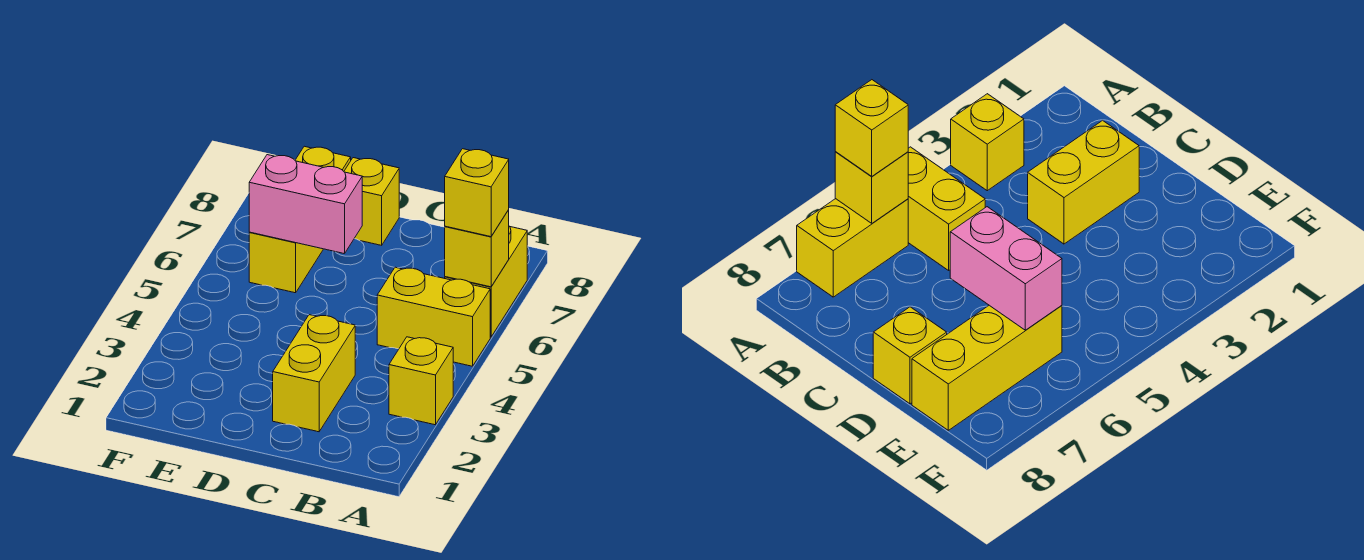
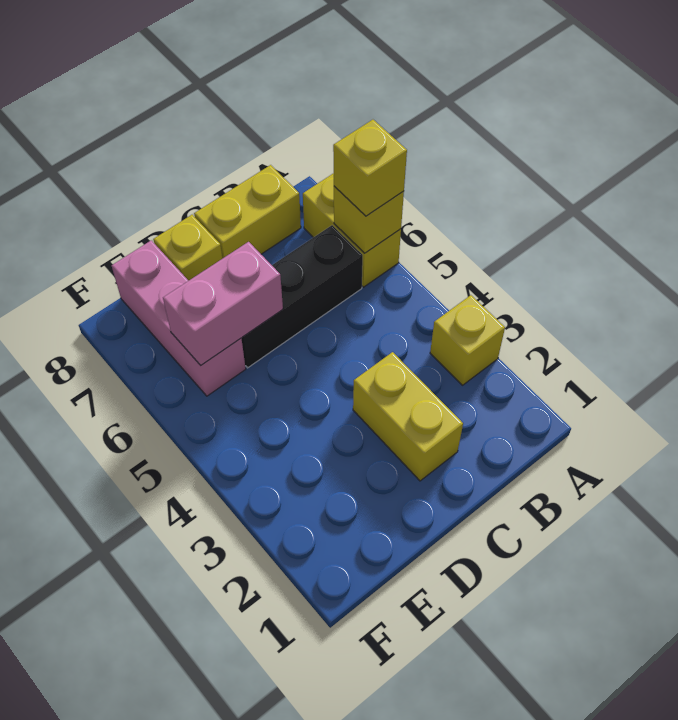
yellow 1x2 brick [377,267,490,366] -> yellow 1x2 brick moved to [194,165,301,258]
none -> black 1x3 brick [242,225,363,368]
yellow 1x3 brick [249,146,351,293] -> pink 1x3 brick [112,240,246,396]

